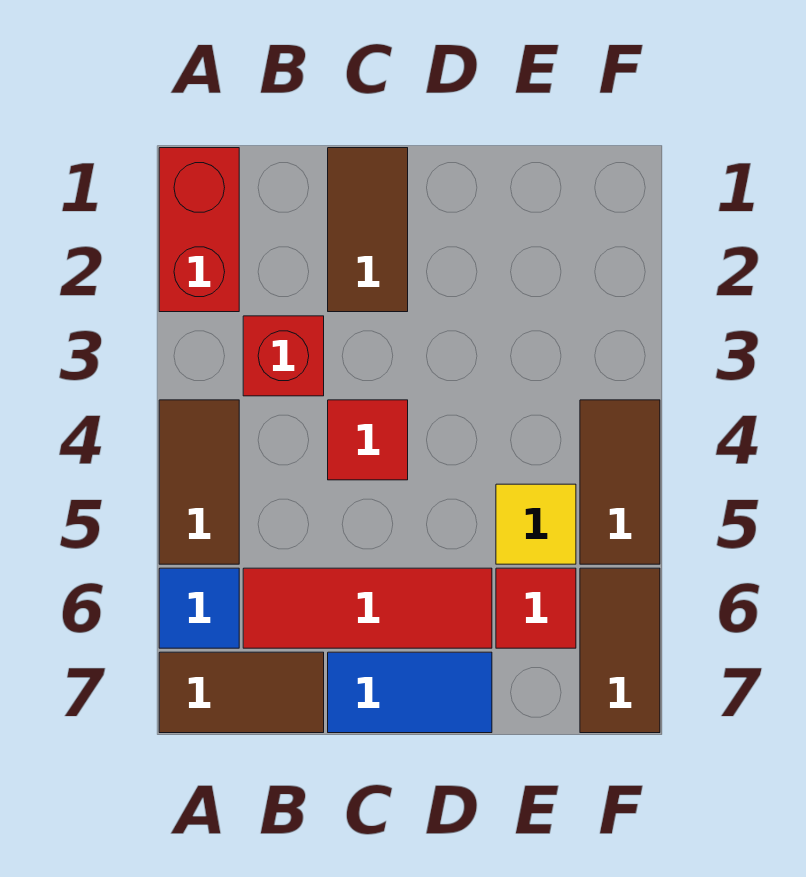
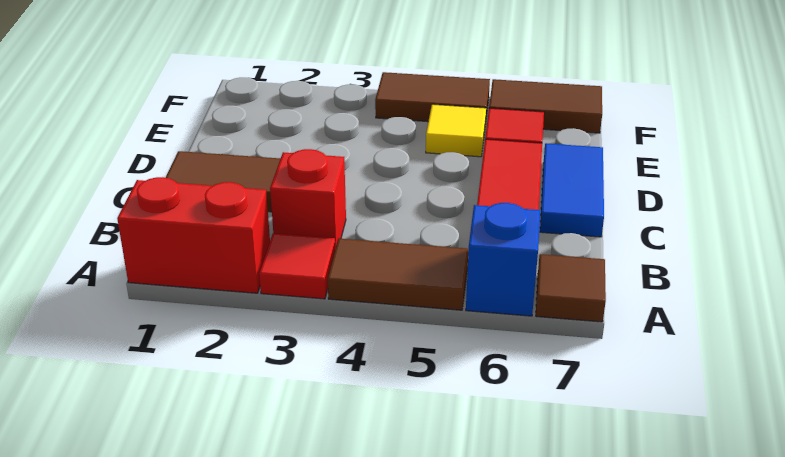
blue 1x1 tile [159,568,239,648] -> blue 1x1 brick [466,203,540,316]
brown 1x2 tile [159,652,324,733] -> brown 1x1 tile [536,254,606,322]
red 1x1 tile [328,400,408,480] -> red 1x1 tile moved to [259,233,335,299]

